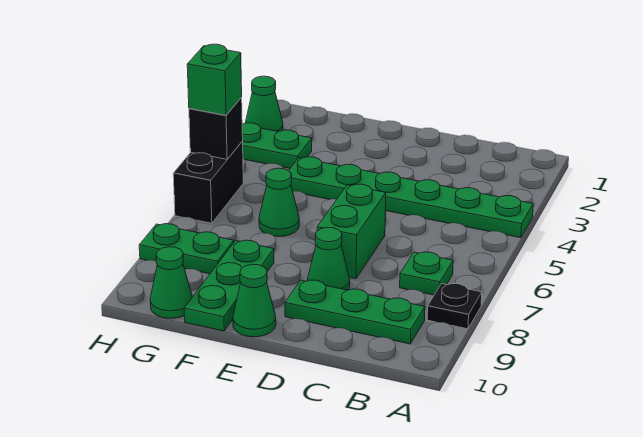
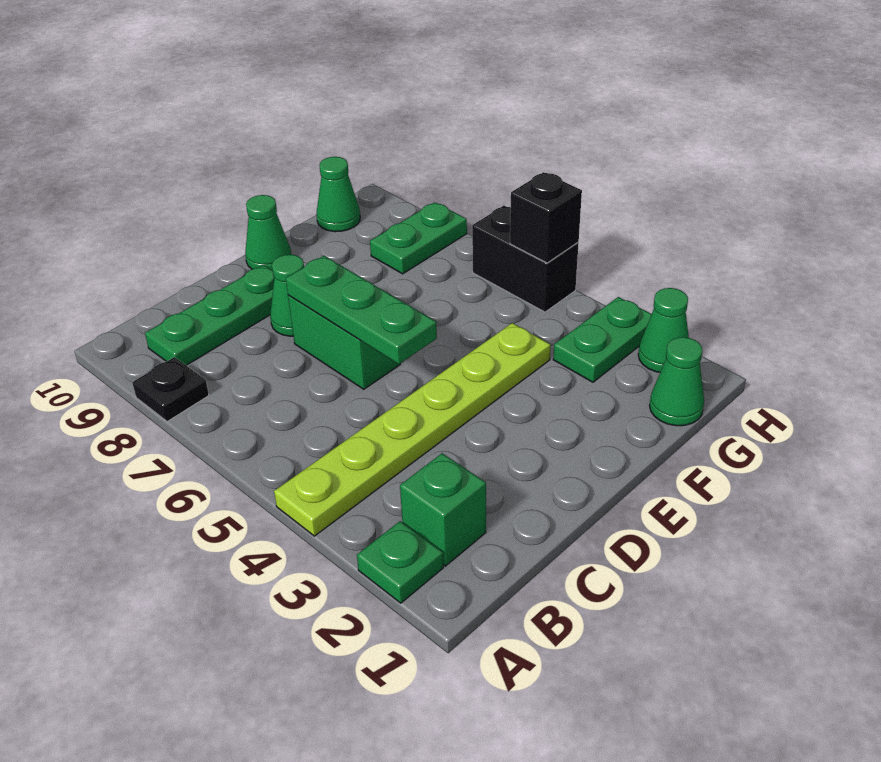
green 1x6 plate [289,157,533,238] -> lime 1x6 plate [274,323,551,536]
green 1x1 plate [400,252,453,295] -> green 1x1 plate moved to [357,521,443,603]
green 1x1 cone [259,168,299,237] -> green 1x1 cone moved to [649,337,704,426]
green 1x3 plate [184,240,274,331] -> green 1x3 plate moved to [286,256,437,364]
green 1x1 brick [187,44,242,115] -> green 1x1 brick moved to [400,453,486,566]

